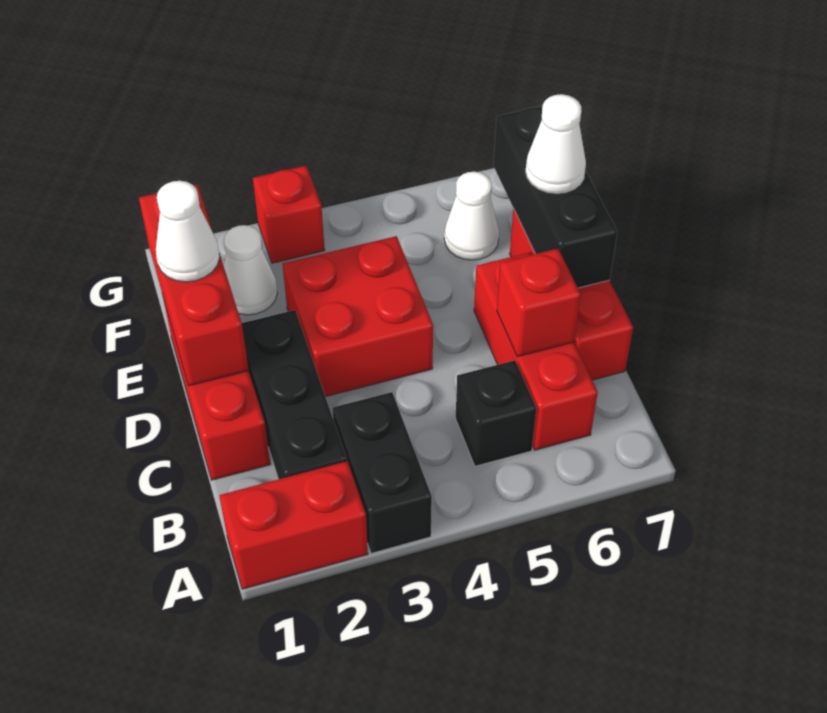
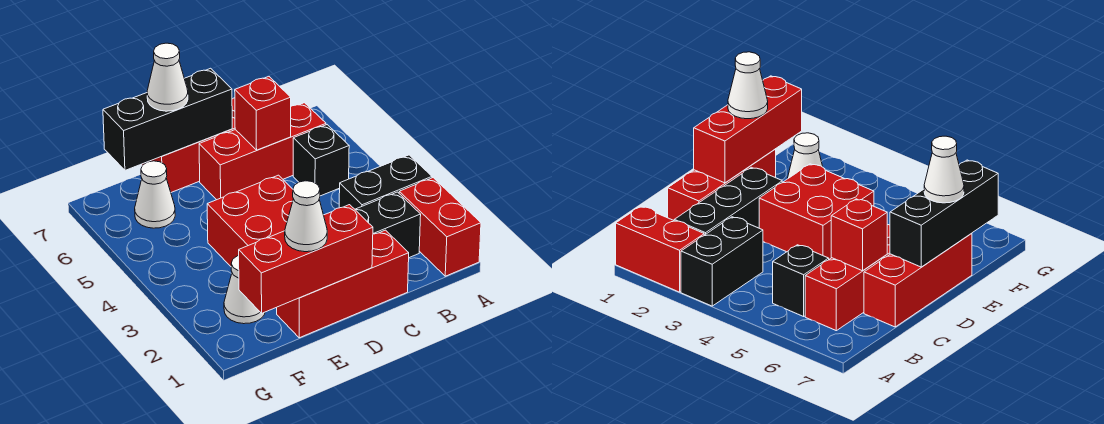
red 1x1 brick [253,166,325,263] -> none

